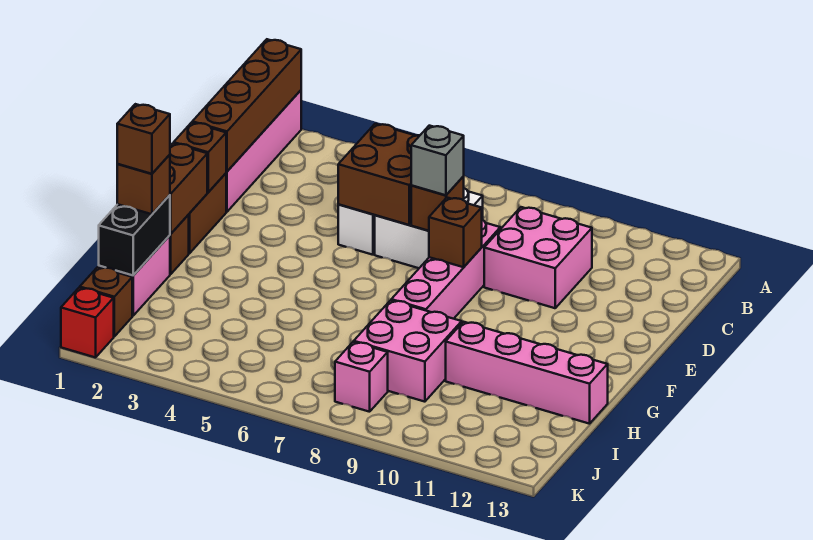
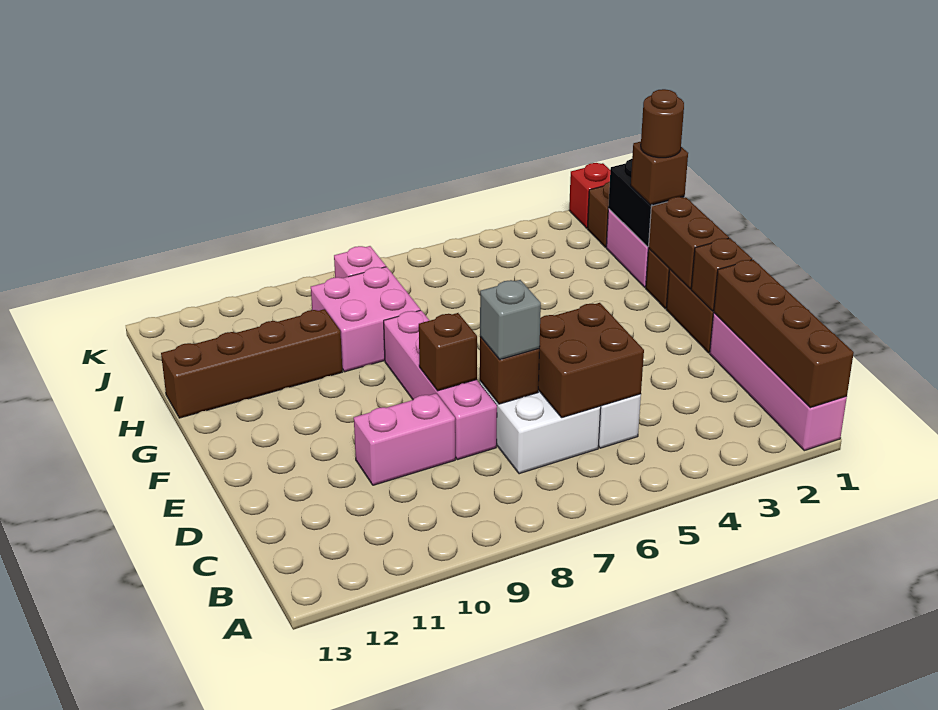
pink 2x2 brick [484,207,592,308] -> pink 1x2 brick [354,393,455,485]
brown 1x1 brick [117,104,170,174] -> brown 1x1 round brick [641,89,684,158]
pink 1x4 brick [446,322,608,424] -> brown 1x4 brick [161,309,342,418]

